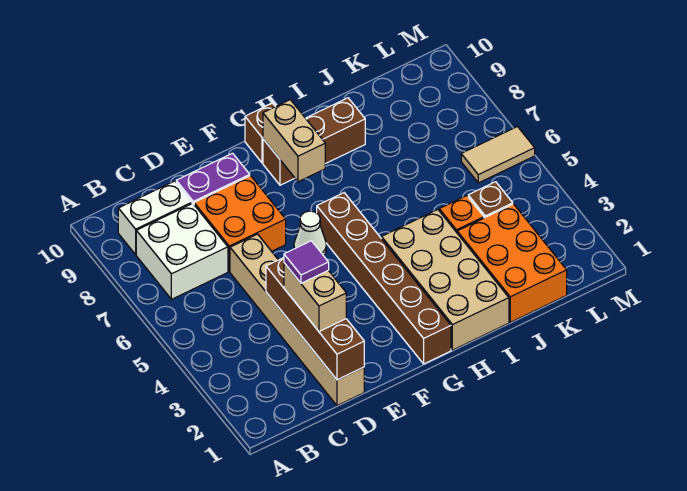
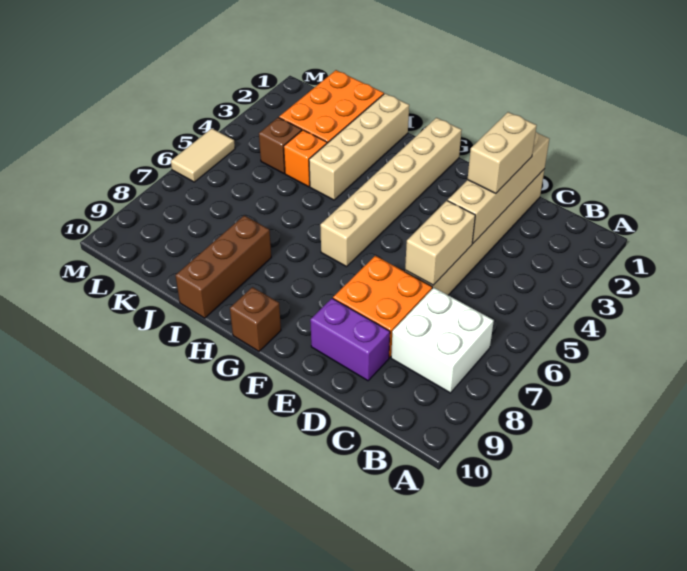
white 1x2 brick [118,181,192,254] -> none
brown 1x4 brick [266,258,364,380] -> tan 1x4 brick [448,132,549,243]
purple 1x1 tile [284,241,329,283] -> none
white 1x1 cone [294,211,326,256] -> none
brown 1x6 brick [317,193,451,364] -> tan 1x6 brick [320,118,462,267]
tan 1x2 brick [263,100,325,182] -> tan 1x2 brick moved to [405,201,475,285]
brown 1x3 brick [263,98,365,185] -> brown 1x3 brick turned to [175,216,271,318]
tan 2x4 brick [382,210,509,350] -> tan 1x4 brick [309,93,409,200]
tan 1x2 tile [461,127,535,183] -> tan 1x2 tile turned to [171,128,235,182]

